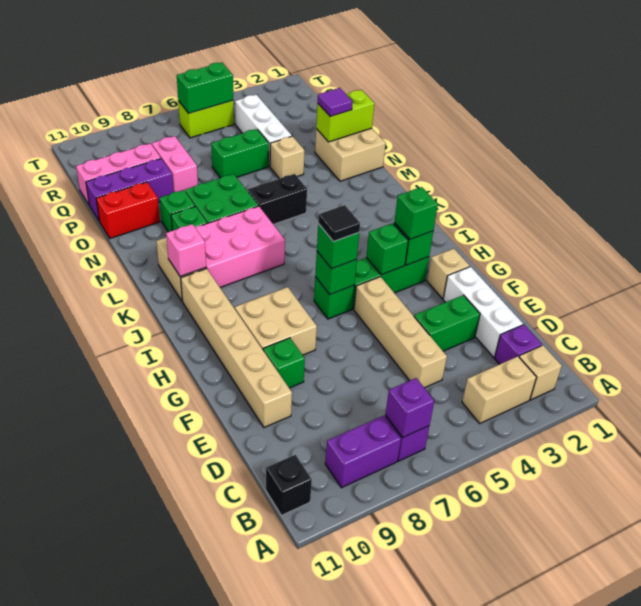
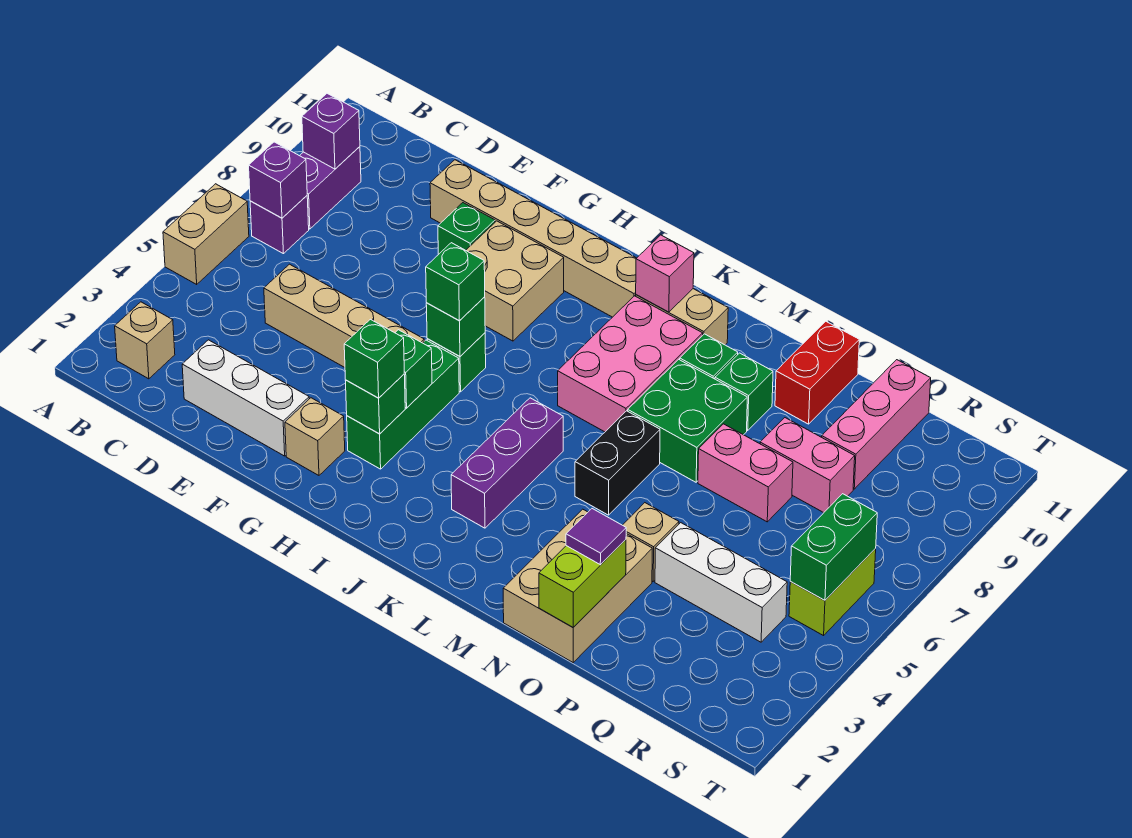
tan 1x2 brick [462,356,536,423] -> tan 1x2 brick moved to [163,184,249,284]
black 1x1 brick [266,455,312,515] -> none
purple 1x1 brick [495,325,542,364] -> purple 1x1 brick moved to [302,94,360,169]
green 1x2 brick [414,295,480,351] -> none
black 1x1 tile [318,205,360,242] -> none
tan 2x2 brick [315,128,386,181] -> tan 2x3 brick [503,509,652,662]
none -> pink 1x2 brick [698,424,793,522]
green 1x2 brick [211,129,269,178] -> none
purple 1x3 brick [86,159,173,221] -> purple 1x3 brick moved to [451,398,563,528]

